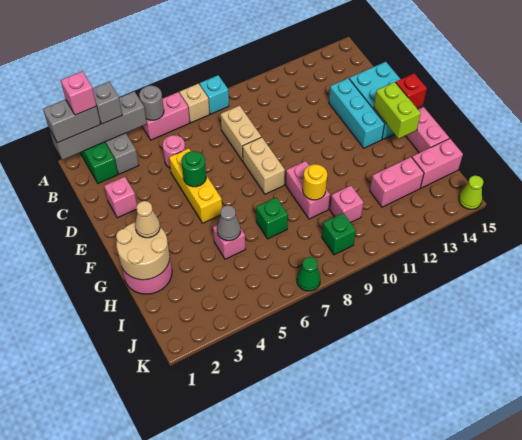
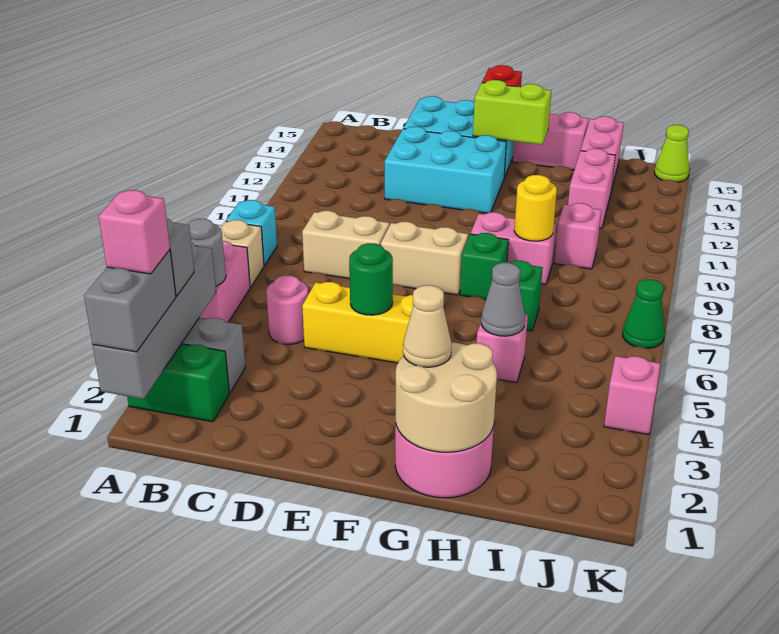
pink 1x1 brick [104,177,137,218] -> pink 1x1 brick moved to [604,356,661,435]
cyan 1x3 brick [329,78,385,148] -> cyan 2x3 brick [385,127,506,213]
green 1x1 brick [322,213,356,255] -> green 1x1 brick moved to [460,233,508,299]

